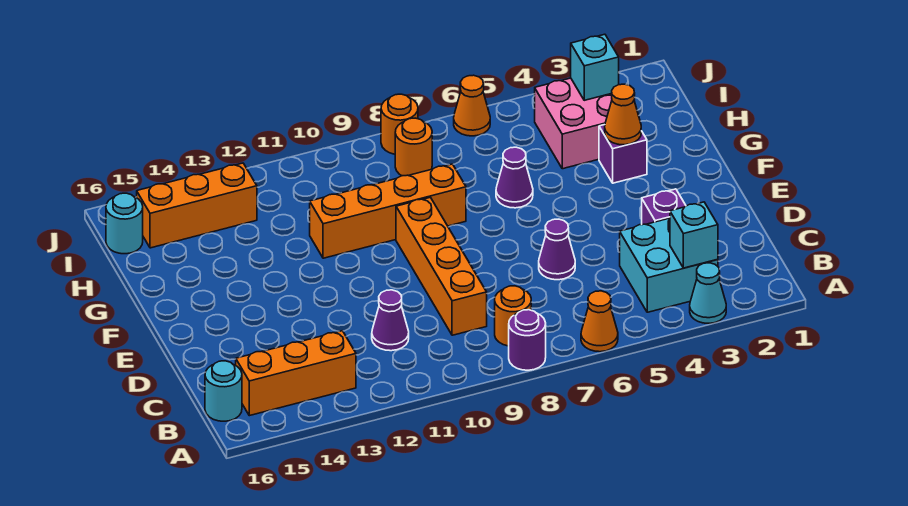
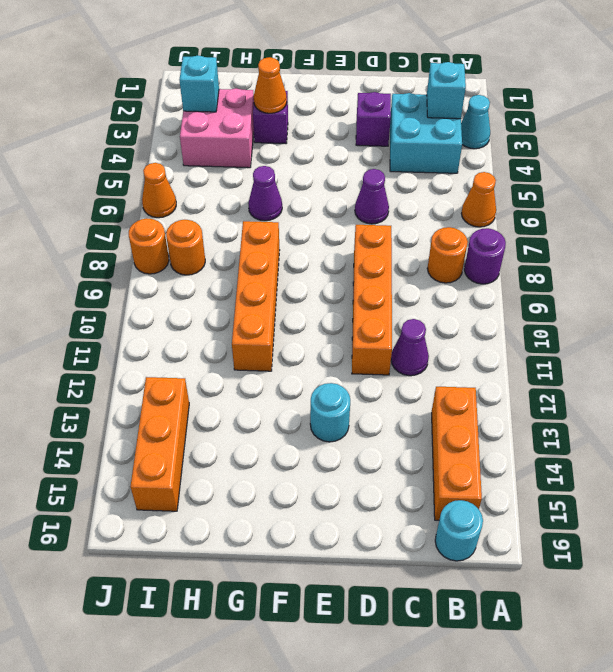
orange 1x4 brick [396,197,487,335] -> orange 1x4 brick turned to [352,225,392,375]
cyan 1x1 round brick [106,193,143,254] -> cyan 1x1 round brick moved to [310,383,350,442]

